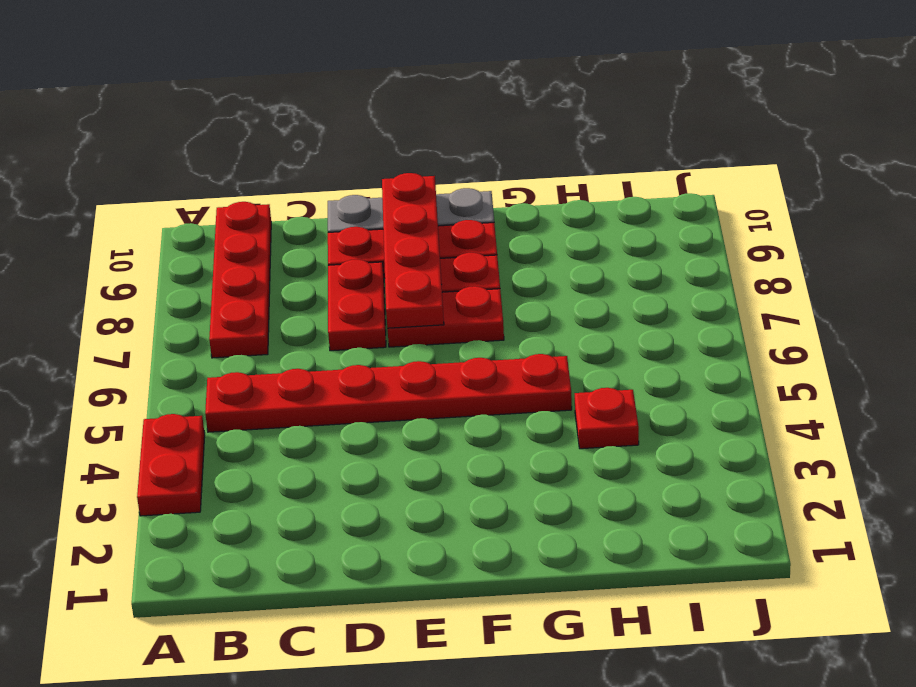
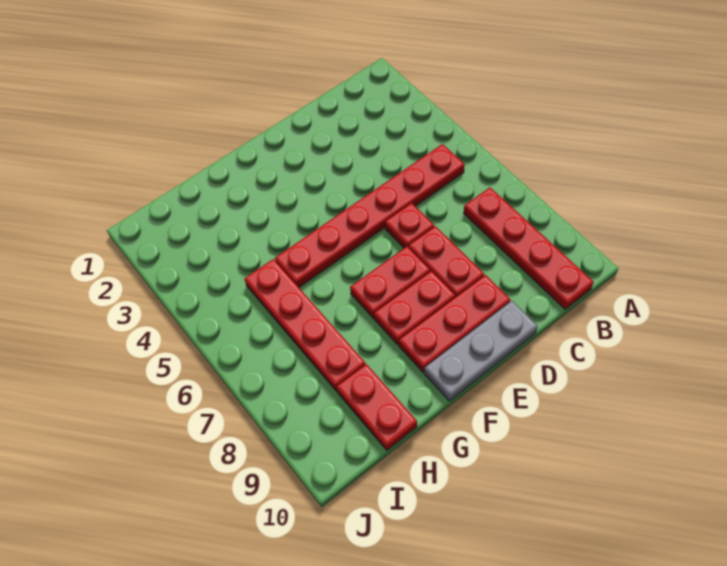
red 1x2 plate [137,414,205,516] -> red 1x2 plate moved to [336,364,417,450]
red 1x4 plate [382,173,444,328] -> red 1x4 plate moved to [244,259,365,391]
red 1x1 plate [575,388,639,449] -> red 1x1 plate moved to [385,203,434,248]

